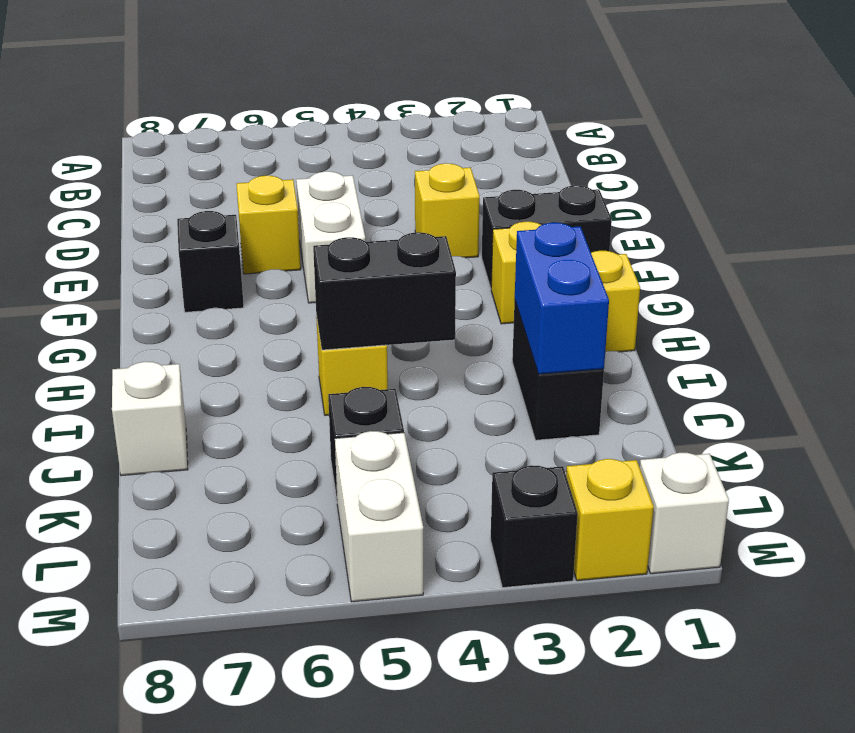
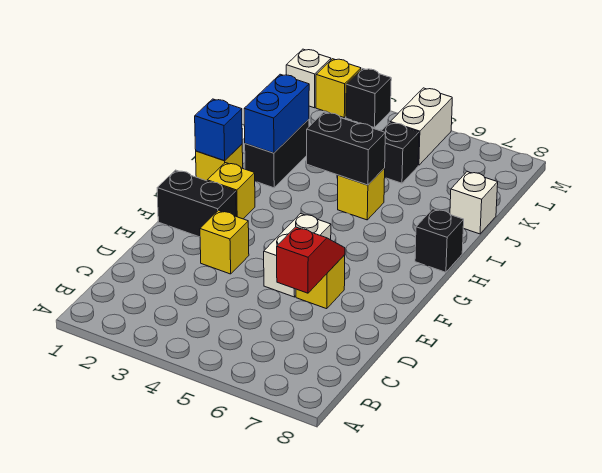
none -> red 1x2 slope [277,227,345,293]
black 1x1 brick [177,211,244,312] -> black 1x1 brick moved to [415,209,464,272]
none -> blue 1x1 brick [195,99,242,161]

